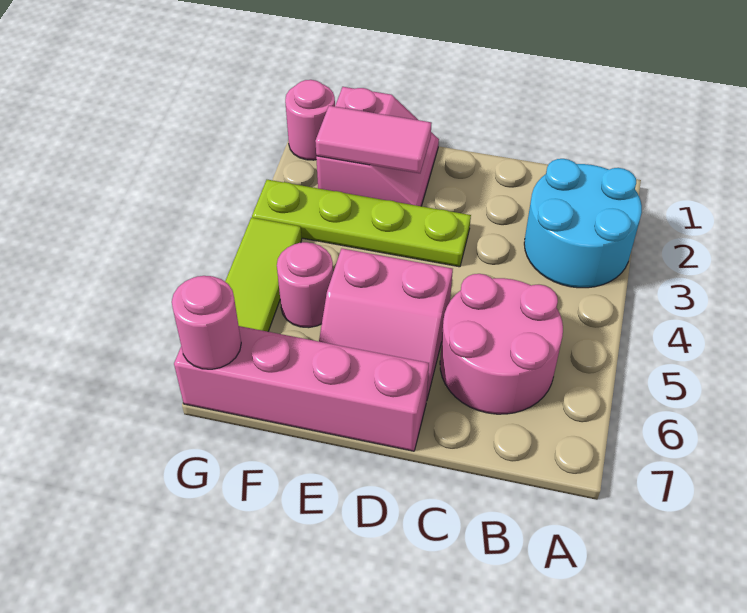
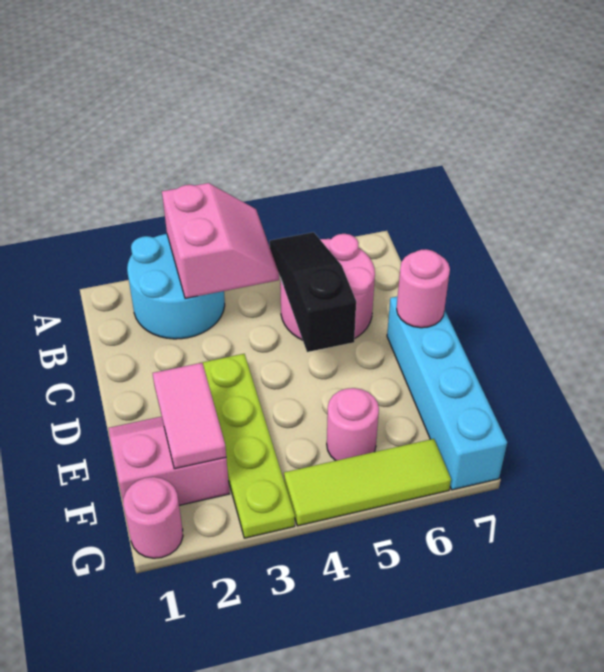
none -> black 1x3 slope [270,232,356,352]
pink 2x2 slope [319,249,453,399] -> pink 2x2 slope moved to [162,183,279,299]
pink 1x4 brick [174,326,429,451] -> cyan 1x4 brick [387,296,507,490]
pink 1x1 round brick [172,276,241,369] -> pink 1x1 round brick moved to [397,249,450,328]

